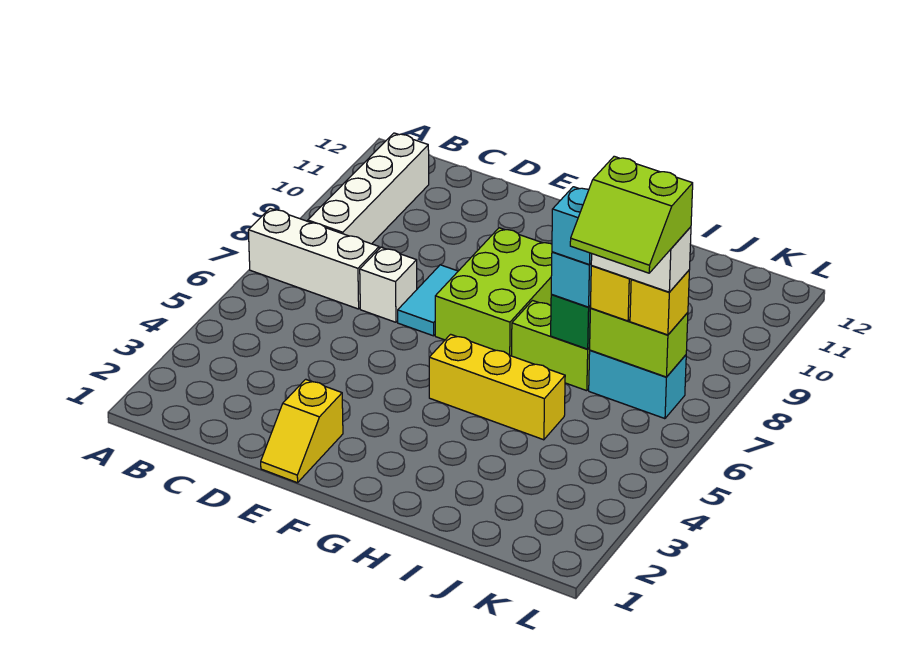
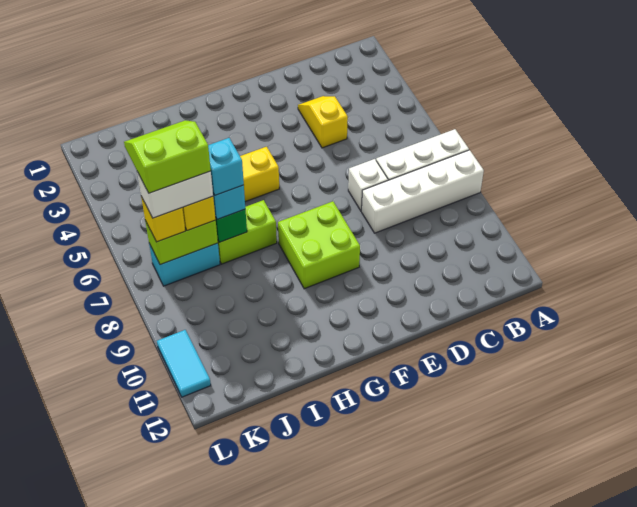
white 1x4 brick [308,133,429,244] -> white 1x4 brick turned to [362,150,484,233]
yellow 1x2 slope [261,379,343,483] -> yellow 1x2 slope moved to [298,96,348,148]
cyan 1x2 tile [398,265,458,336] -> cyan 1x2 tile moved to [157,330,211,397]
lime 2x3 brick [435,228,552,356] -> lime 2x2 brick [278,201,360,289]

